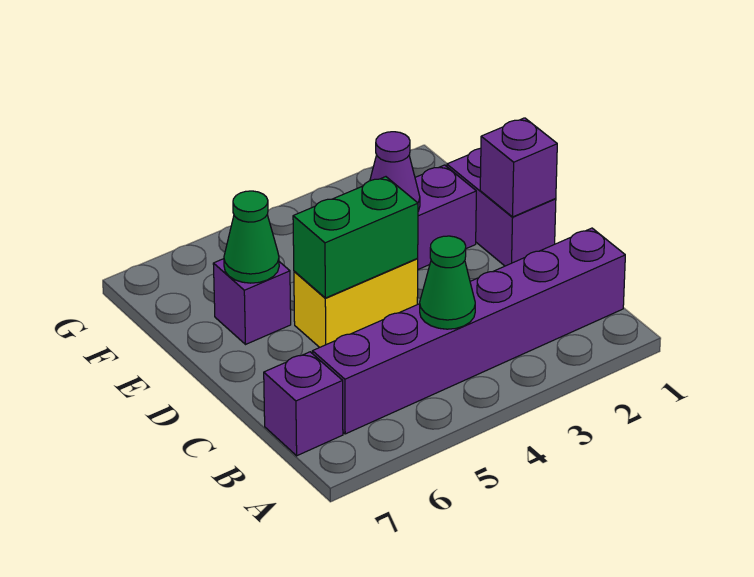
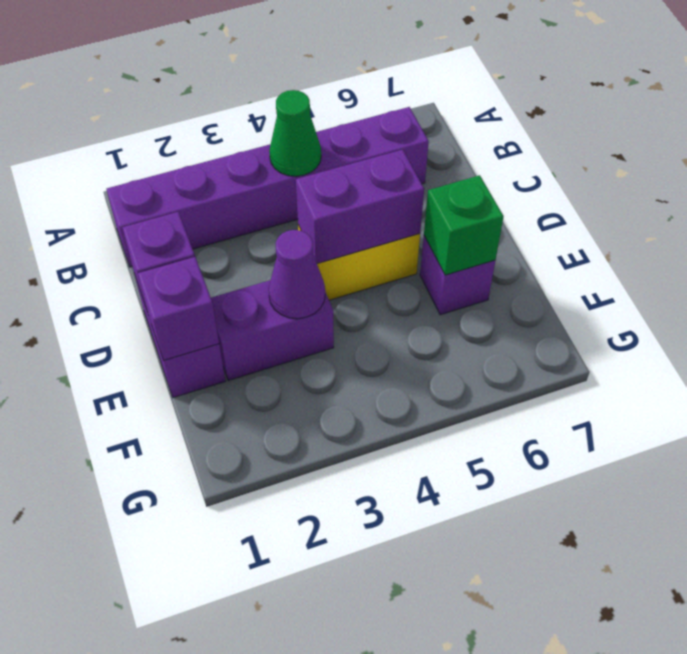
purple 1x1 brick [264,352,343,456] -> purple 1x1 brick moved to [138,257,219,361]
green 1x2 brick [293,177,418,298] -> purple 1x2 brick [296,150,424,264]
green 1x1 cone [224,191,279,283] -> green 1x1 brick [424,175,504,275]

